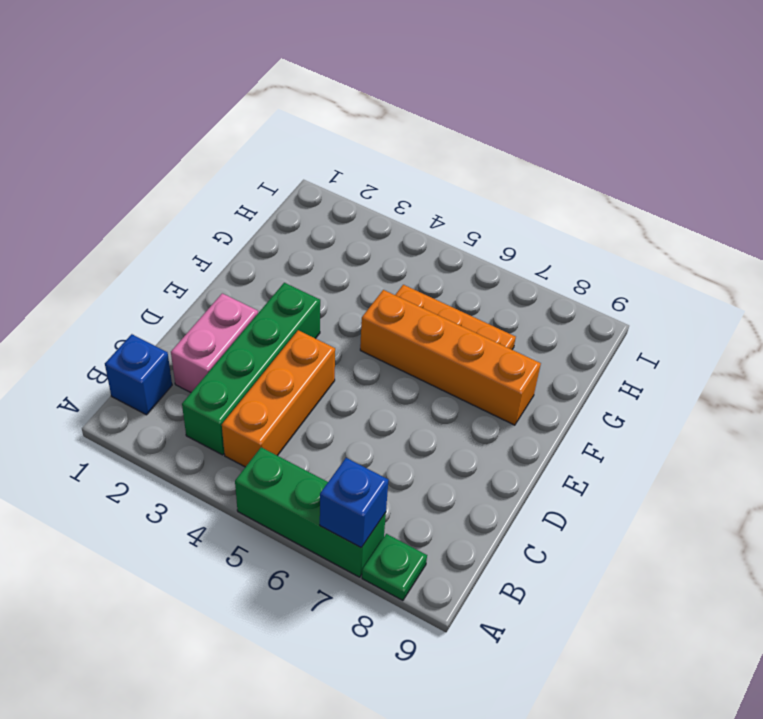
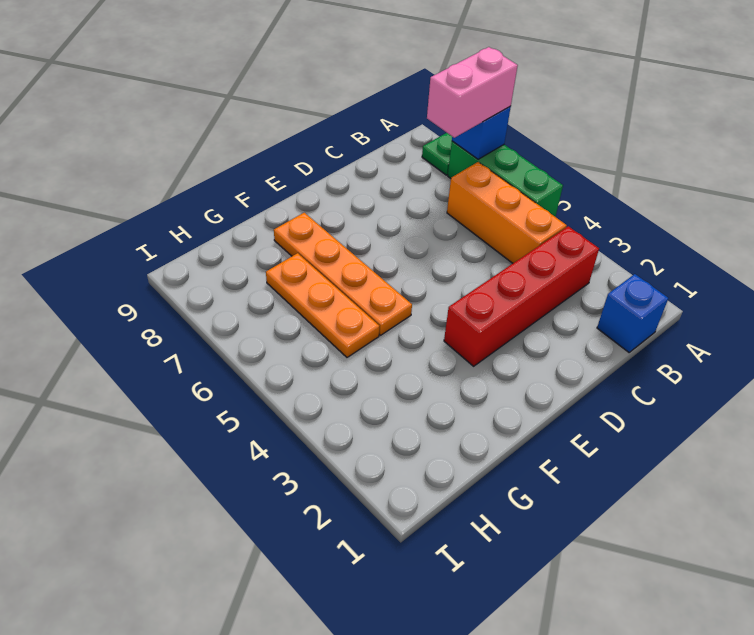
green 1x4 brick [182,283,320,455] -> red 1x4 brick [444,226,599,366]
orange 1x3 brick [222,330,335,467] -> orange 1x3 brick turned to [447,162,567,263]
pink 1x2 brick [171,293,258,392] -> pink 1x2 brick moved to [427,47,518,138]
orange 1x4 brick [360,290,541,425] -> orange 1x4 plate [274,213,412,335]

